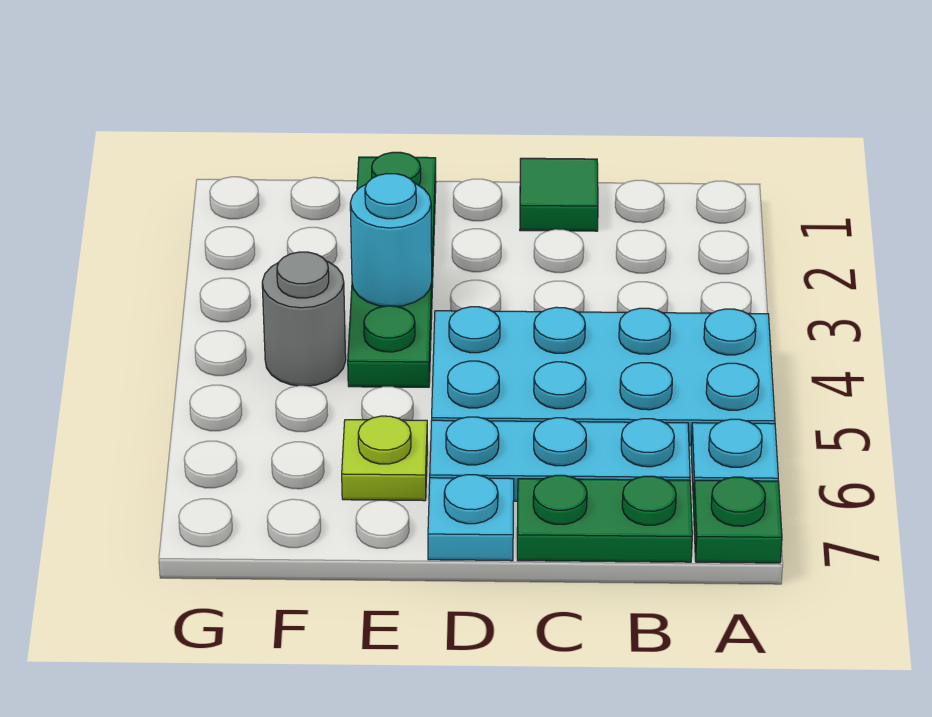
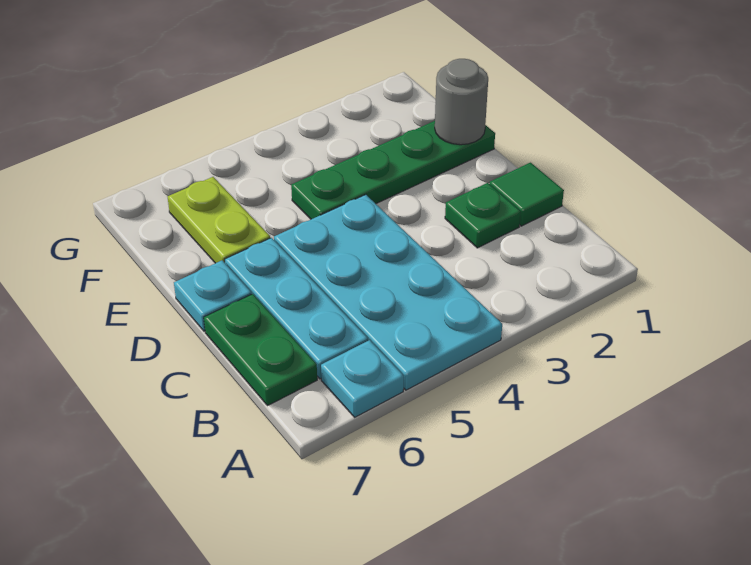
green 1x1 plate [693,477,782,563] -> green 1x1 plate moved to [445,183,521,248]
cyan 1x1 round brick [350,174,432,306] -> none
lime 1x1 plate [342,416,427,501] -> lime 1x2 plate [168,177,270,263]
grey 1x1 round brick [262,252,346,386] -> grey 1x1 round brick moved to [435,59,488,145]

